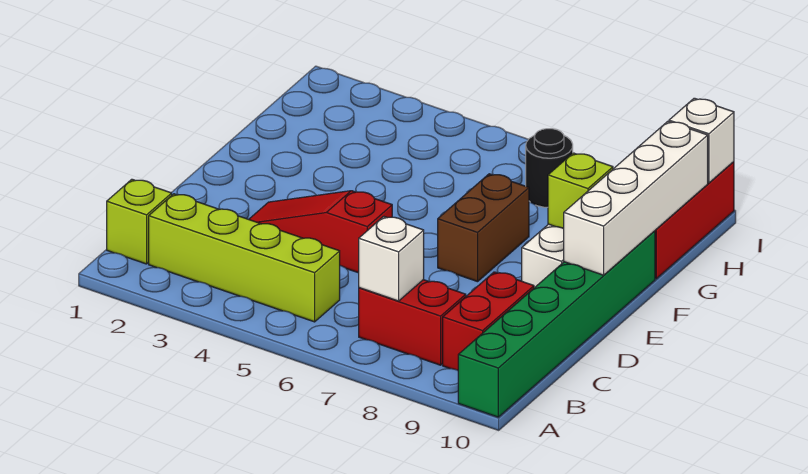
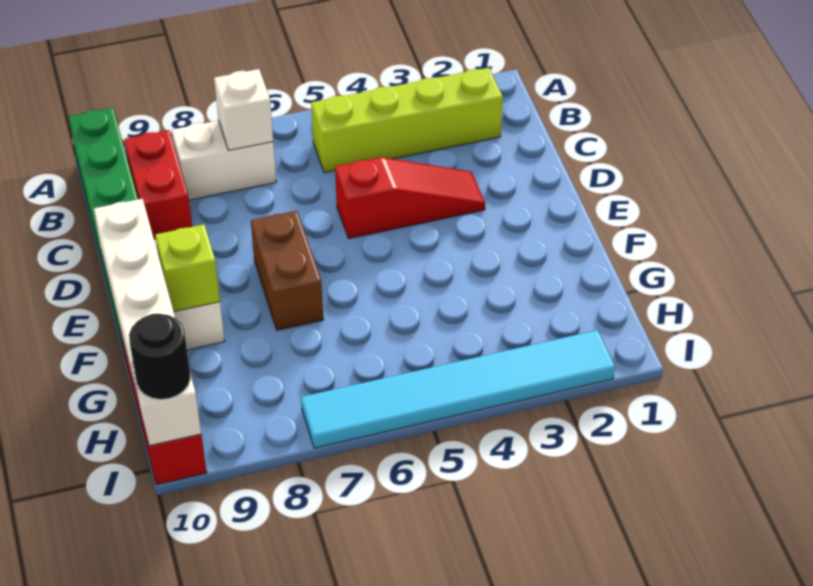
lime 1x1 brick [107,179,172,264] -> none
red 1x2 brick [359,280,466,365] -> white 1x2 brick [172,120,276,200]
black 1x1 round brick [526,129,573,207] -> black 1x1 round brick moved to [129,314,190,399]
none -> cyan 1x6 tile [301,330,615,448]

